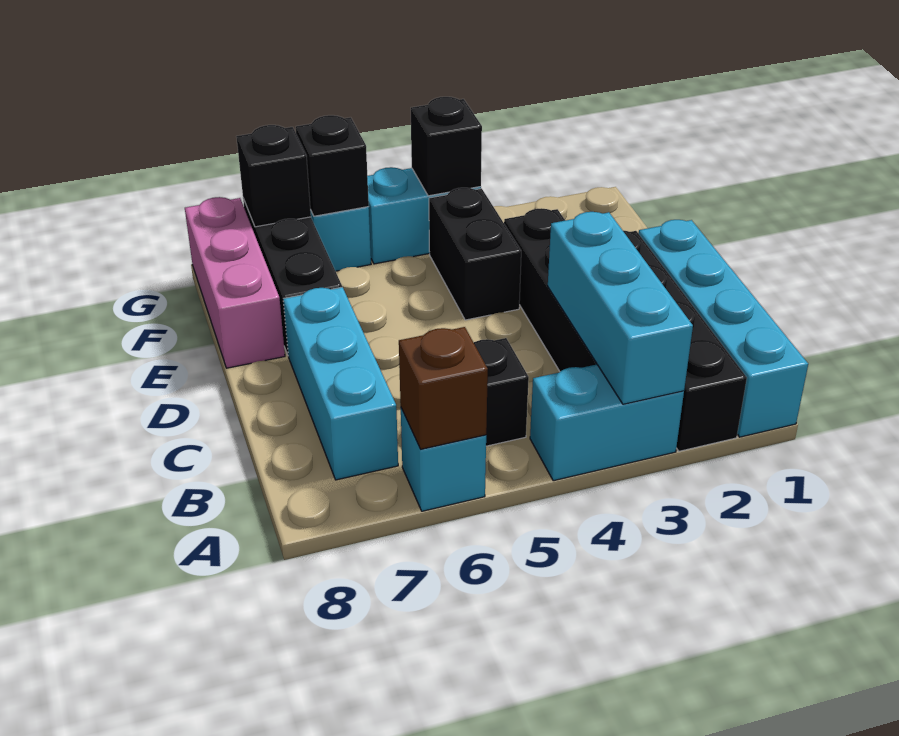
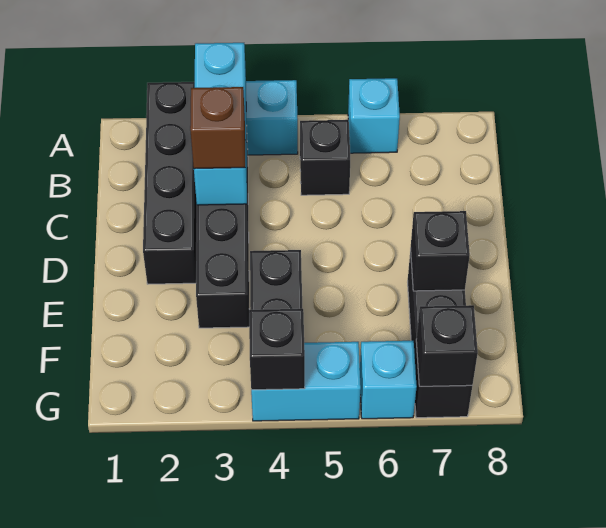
cyan 1x4 brick [639,220,808,437] -> none
brown 1x1 brick [399,327,488,449] -> brown 1x1 brick moved to [190,87,245,169]
cyan 1x3 brick [283,287,398,480] -> none
pink 1x3 brick [185,197,285,368] -> none
black 1x1 brick [296,115,369,216] -> black 1x1 brick moved to [411,211,470,291]

